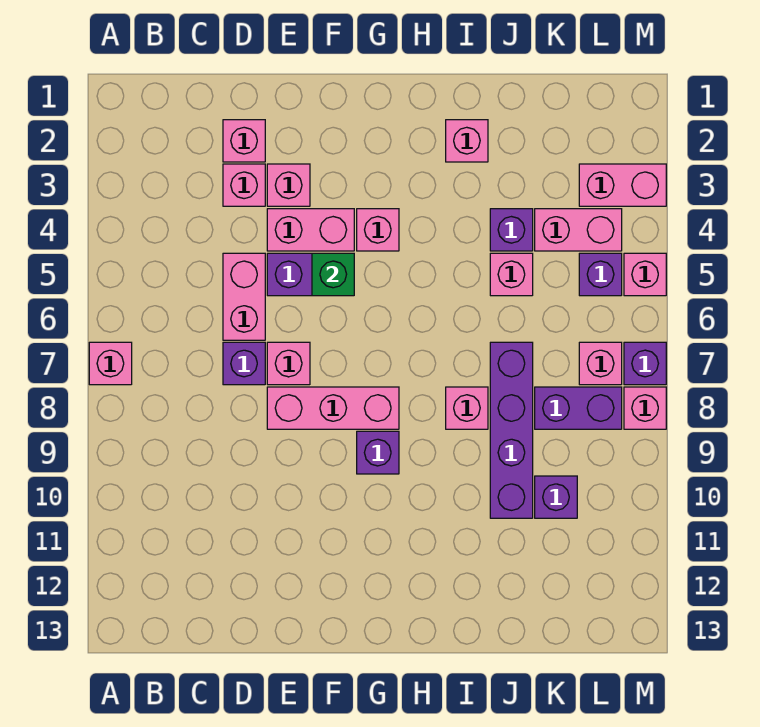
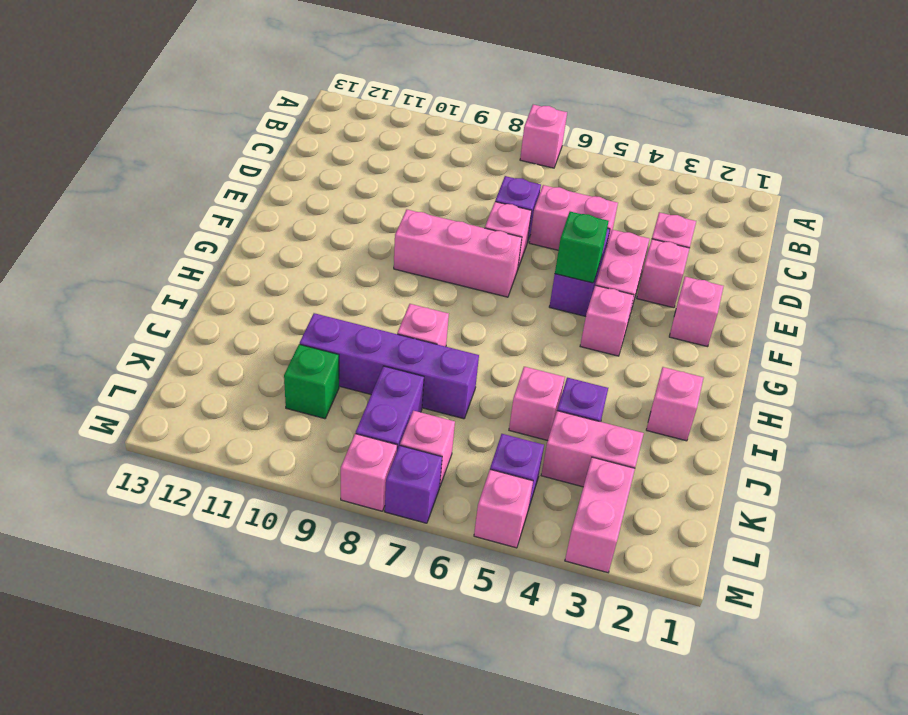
pink 1x1 brick [223,120,265,162] -> pink 1x1 brick moved to [669,277,724,347]
pink 1x3 brick [267,387,399,429] -> pink 1x3 brick turned to [394,210,522,297]
purple 1x1 brick [357,431,399,474] -> none
pink 1x2 brick [535,209,622,251] -> pink 1x2 brick turned to [541,411,644,487]
purple 1x1 brick [535,476,577,518] -> green 1x1 brick [284,344,339,419]

